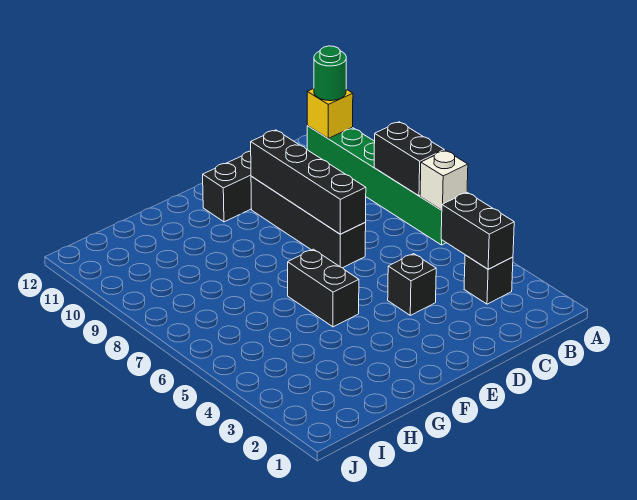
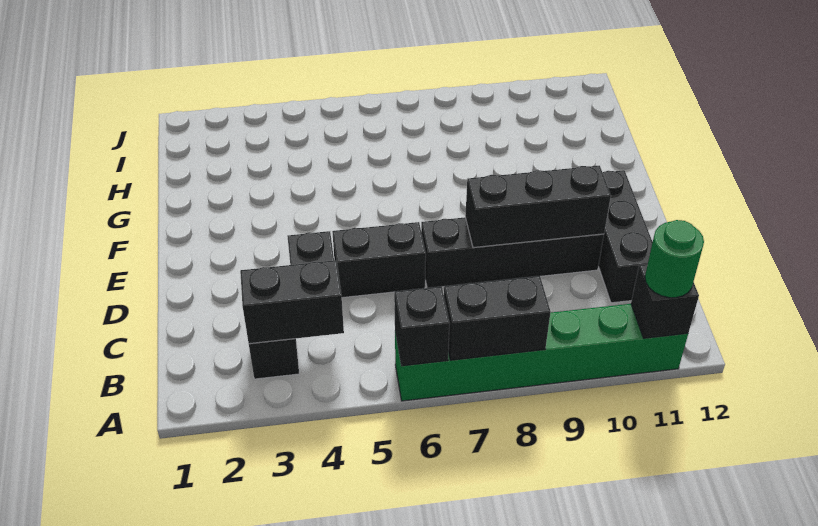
white 1x1 brick [420,150,468,210] -> black 1x1 brick [394,286,450,366]
yellow 1x1 brick [307,89,353,138] -> black 1x1 brick [631,264,699,338]
black 1x4 brick [251,130,366,234] -> black 1x3 brick [465,166,611,248]
black 1x2 brick [288,249,359,327] -> black 1x2 brick moved to [332,222,426,298]

